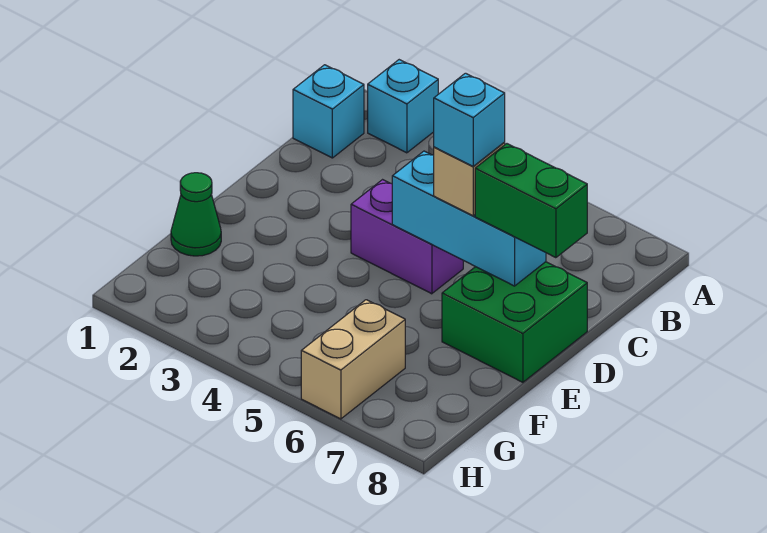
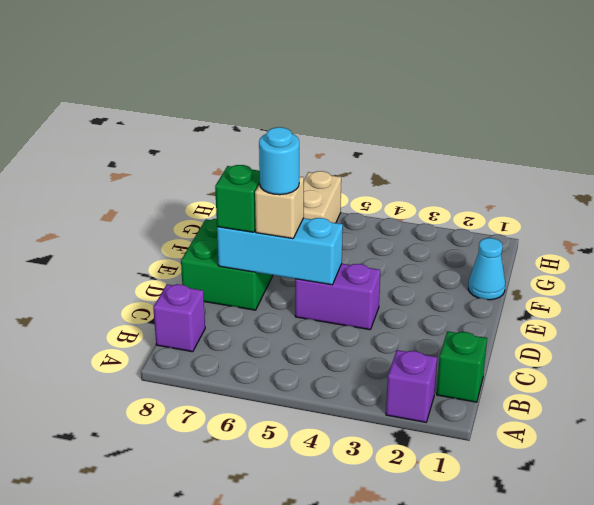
cyan 1x1 brick [368,60,438,153] -> purple 1x1 brick [386,350,437,422]
cyan 1x1 brick [293,65,364,158] -> green 1x1 brick [437,331,487,402]
none -> purple 1x1 brick [153,284,205,352]
cyan 1x1 brick [434,73,505,166] -> cyan 1x1 round brick [259,127,299,195]
green 1x2 brick [475,144,587,258] -> green 1x1 brick [215,165,260,232]
green 1x1 cone [171,173,221,256] -> cyan 1x1 cone [468,238,505,300]

